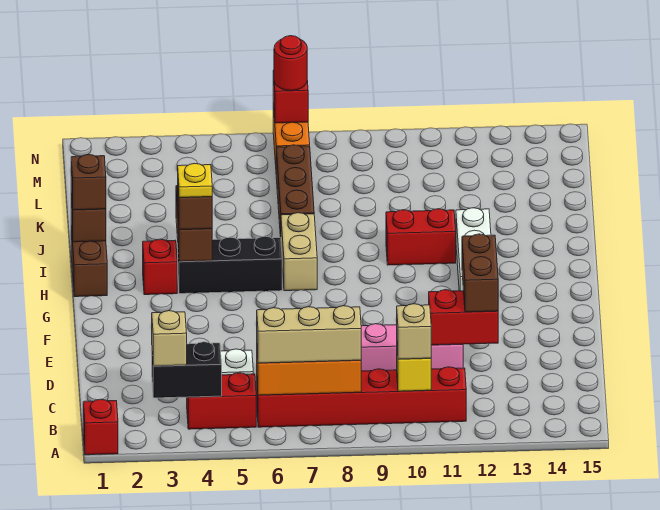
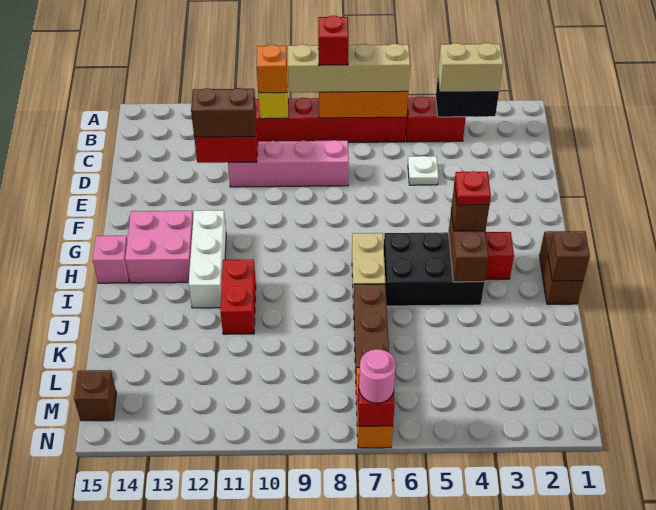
red 1x1 brick [83,399,118,455] -> red 1x1 brick moved to [318,16,349,65]
tan 1x1 brick [152,311,187,366] -> tan 1x2 brick [438,43,503,91]
tan 1x3 brick [257,306,361,363] -> tan 1x4 brick [288,44,410,92]
tan 1x1 brick [397,304,431,359] -> orange 1x1 brick [257,45,287,93]
brown 1x2 brick [462,234,498,312] -> brown 1x2 brick turned to [191,88,256,137]
none -> pink 2x2 brick [125,211,193,283]
black 1x3 brick [178,236,282,294] -> black 2x3 brick [384,232,484,306]
yellow 1x1 plate [178,163,212,197] -> red 1x1 plate [455,171,491,205]
none -> pink 1x1 brick [93,236,129,283]
brown 1x1 brick [71,154,106,210] -> brown 1x1 brick moved to [74,370,116,421]
red 1x2 brick [386,209,456,265] -> red 1x2 brick turned to [220,259,256,334]
red 1x1 round brick [274,36,307,91] -> pink 1x1 round brick [359,349,396,403]

